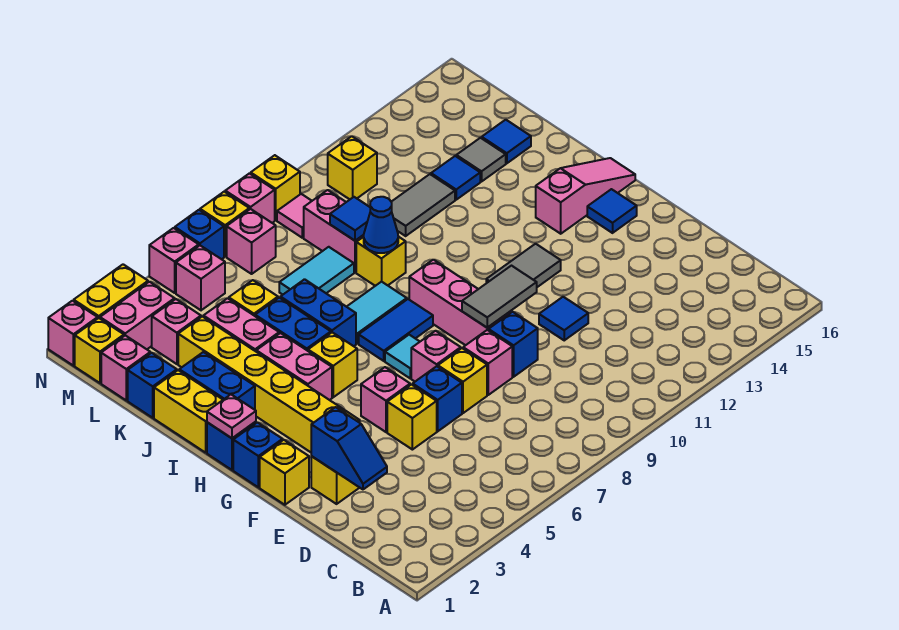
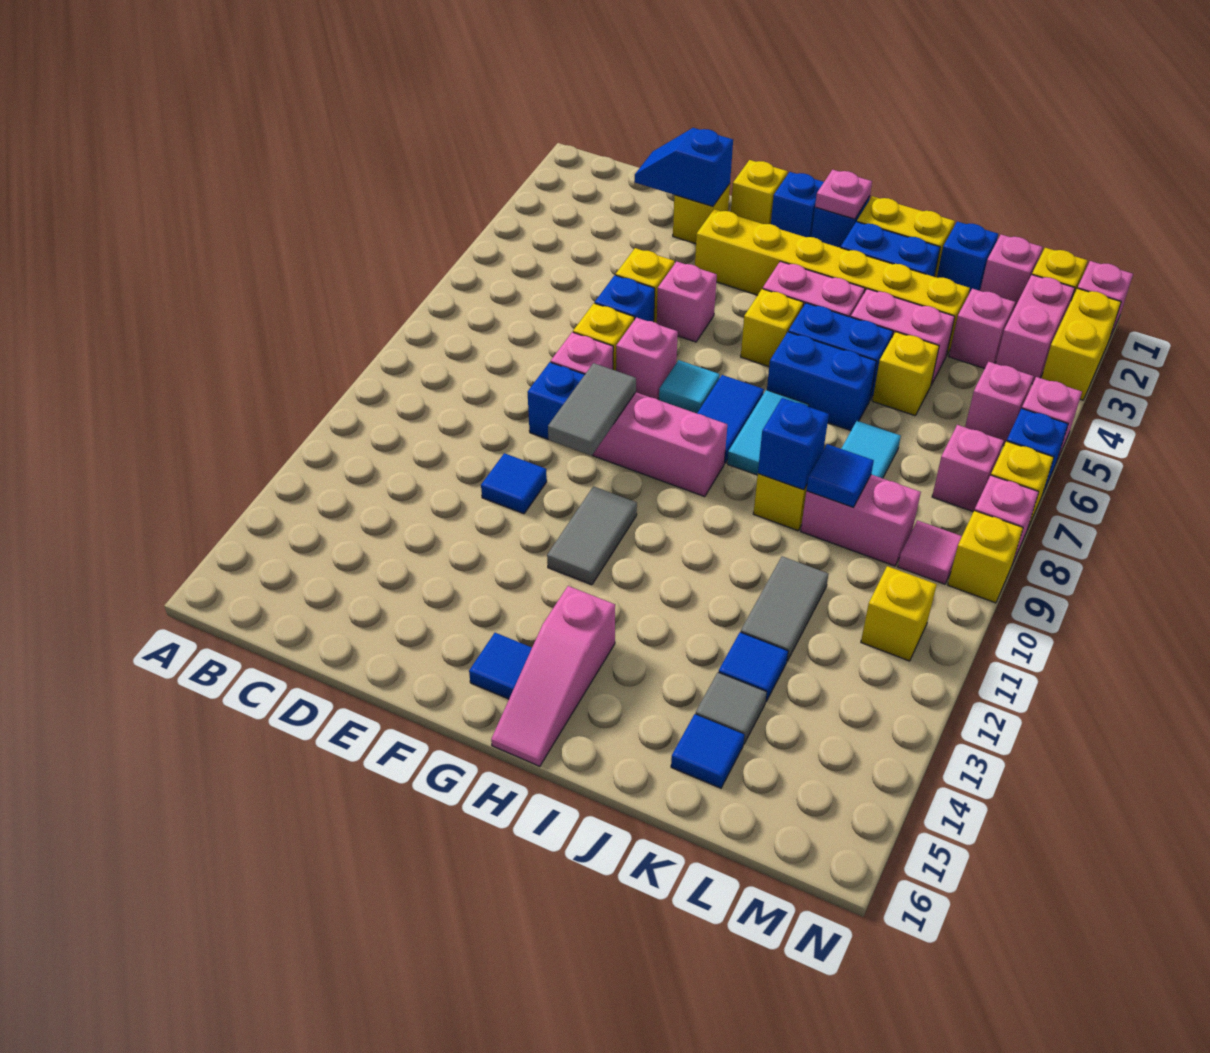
blue 1x1 cone [364,197,398,253] -> blue 1x1 brick [758,398,829,490]

